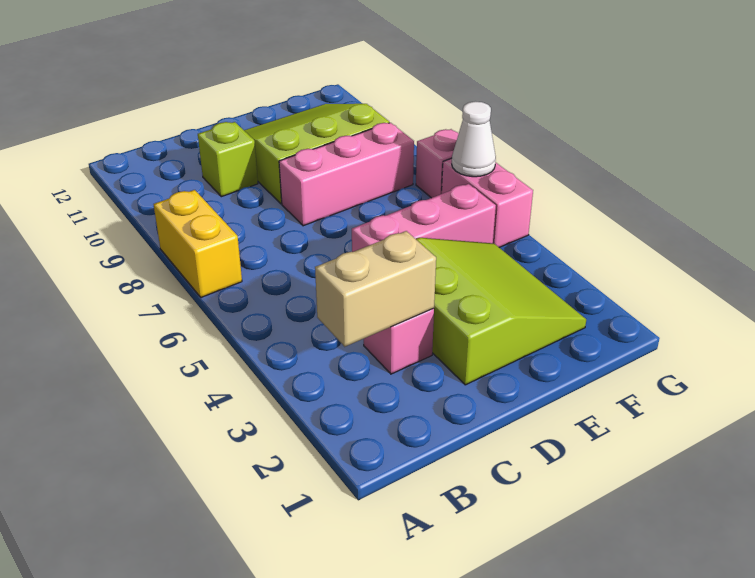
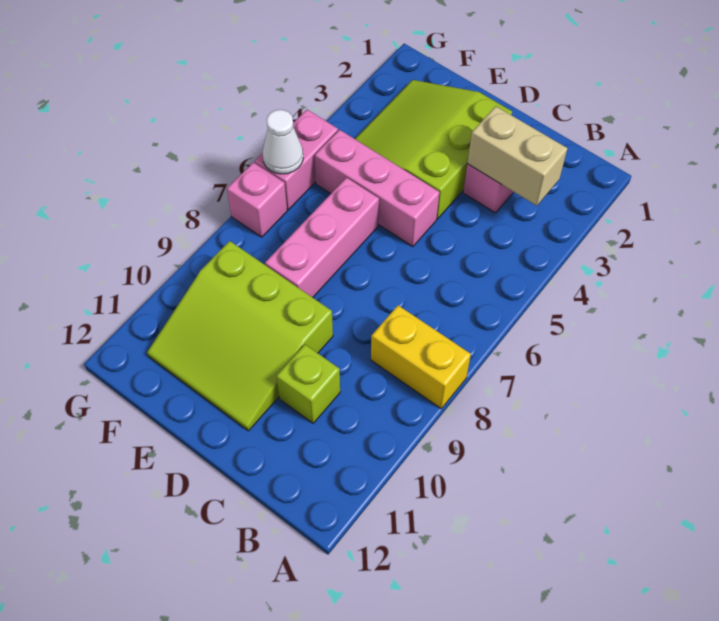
yellow 1x2 brick [154,190,242,297] -> yellow 1x2 brick turned to [371,305,471,409]
pink 1x3 brick [279,123,414,226] -> pink 1x3 brick turned to [265,178,379,297]

